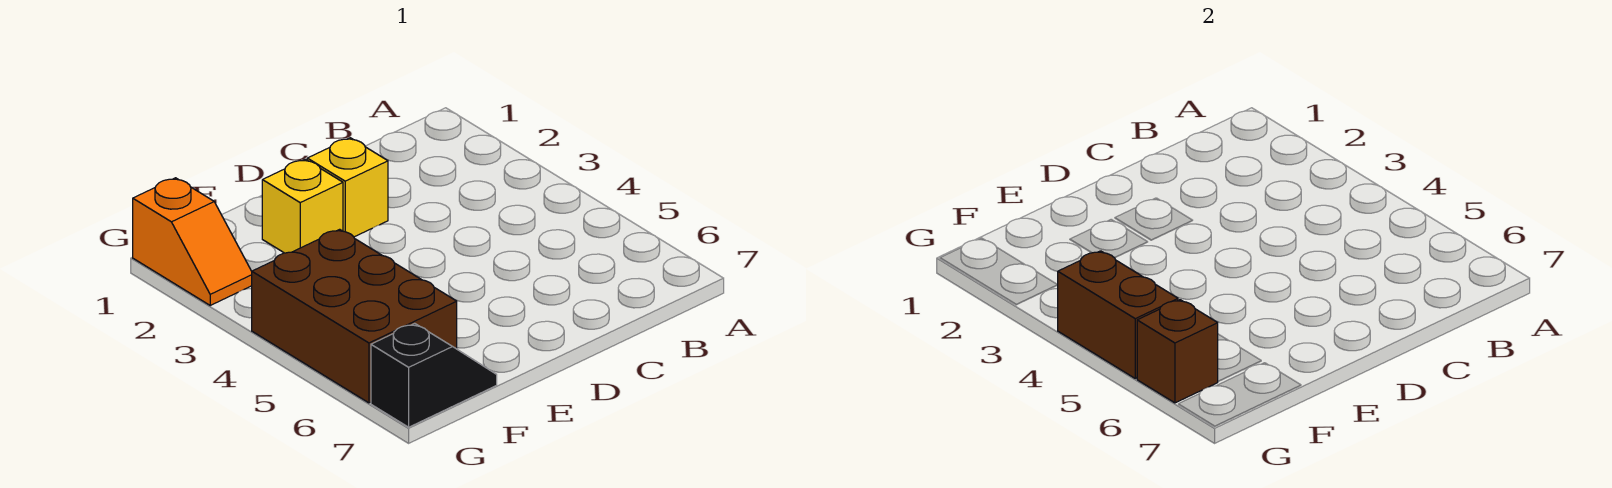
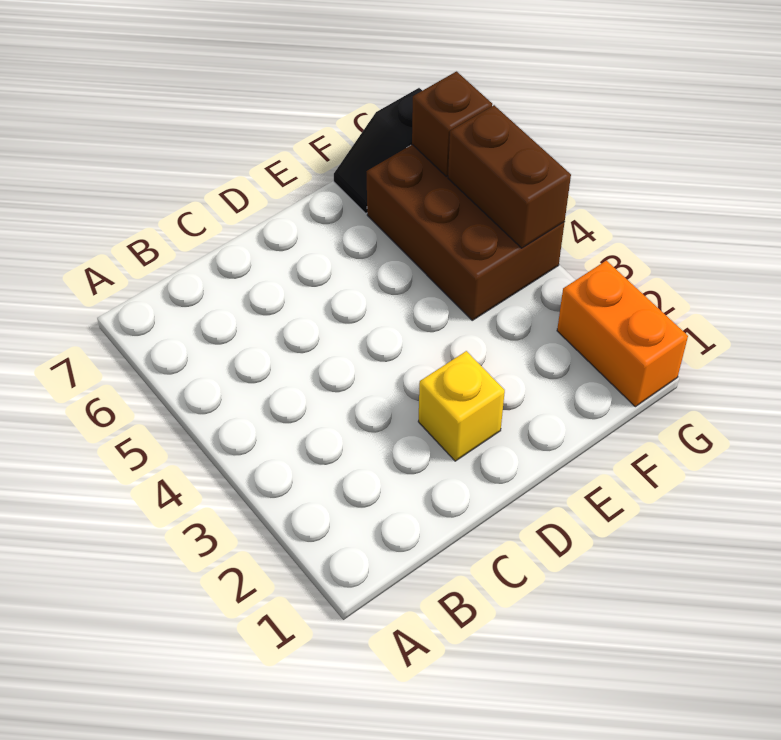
yellow 1x1 brick [262,159,343,253] -> none
orange 1x2 slope [133,178,252,305] -> orange 1x2 brick [557,261,688,407]

